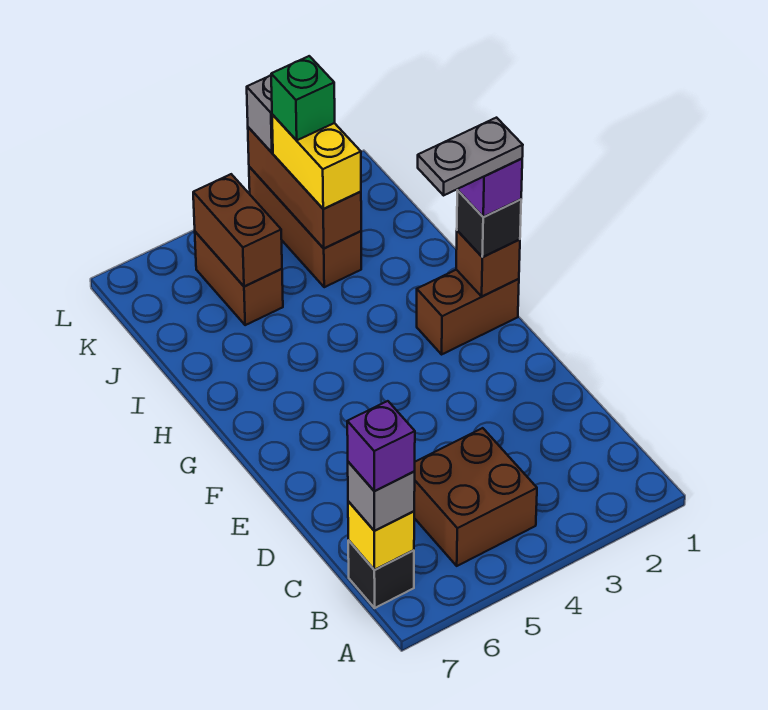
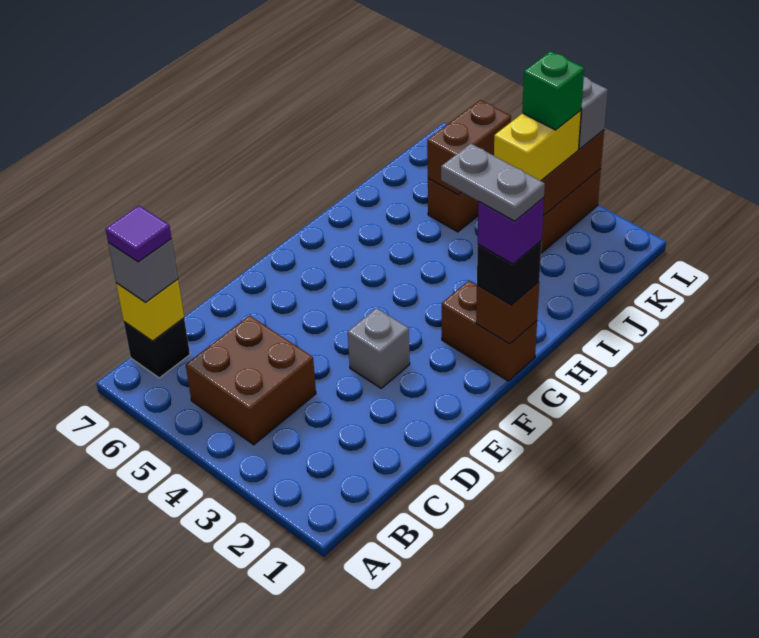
purple 1x1 brick [347,401,415,491] -> purple 1x1 tile [106,206,171,262]
none -> grey 1x1 brick [348,308,410,388]

